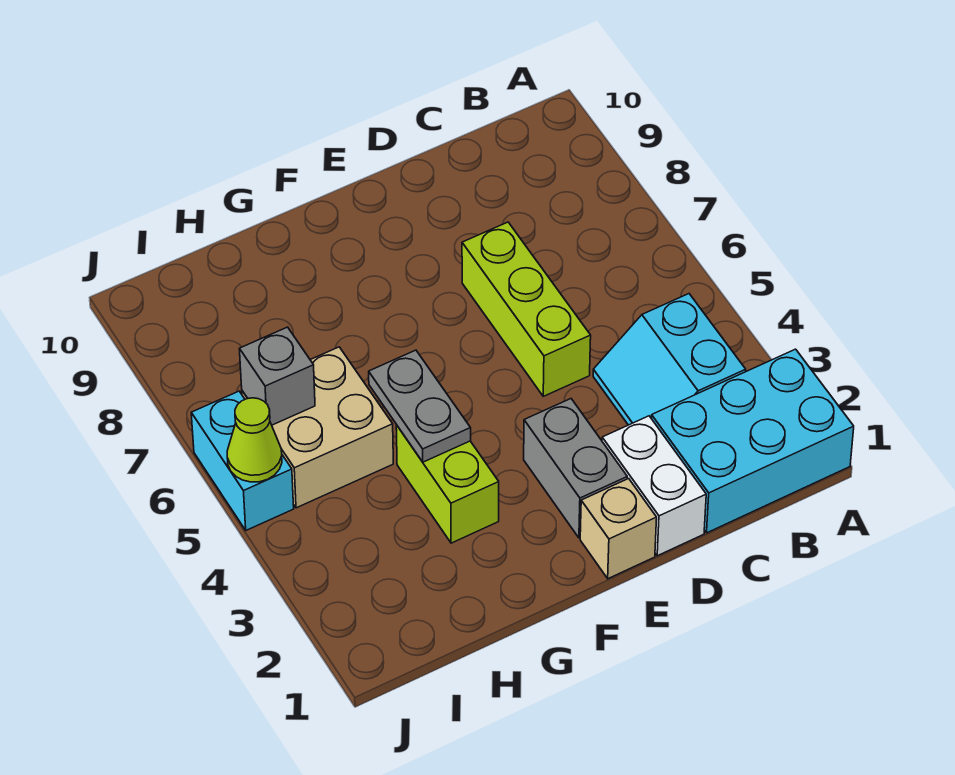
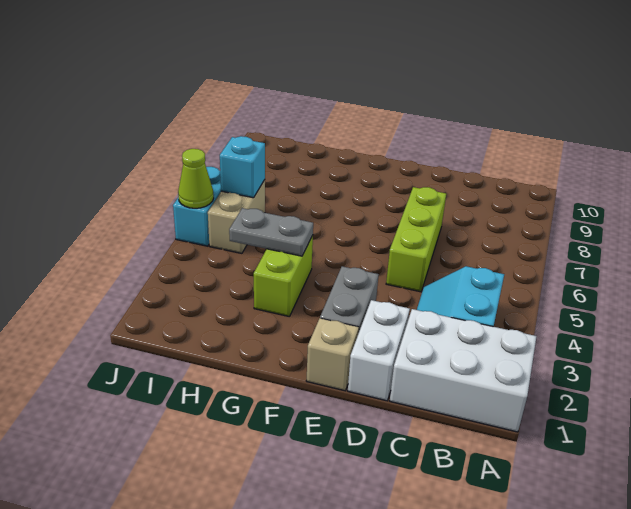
cyan 2x3 brick [651,349,854,533] -> white 2x3 brick [390,309,537,432]
grey 1x2 plate [369,350,471,462] -> grey 1x2 plate turned to [229,208,313,256]
tan 2x2 brick [242,347,393,508] -> tan 1x2 brick [208,180,265,253]
grey 1x1 brick [239,327,315,425] -> cyan 1x1 brick [220,136,265,198]

